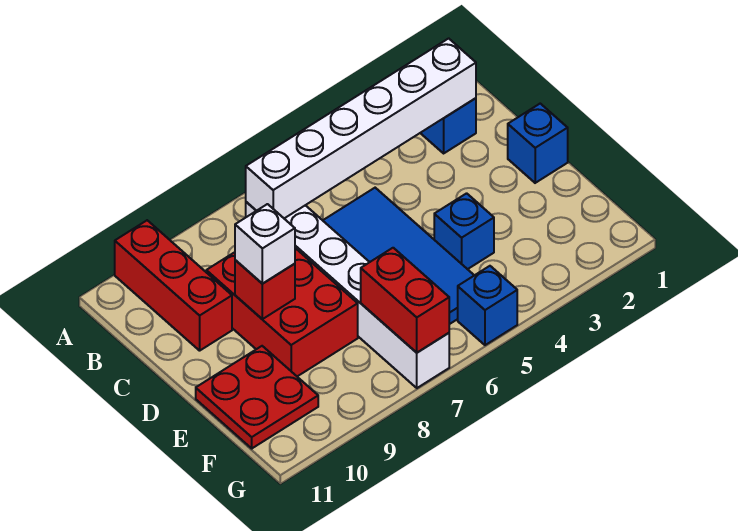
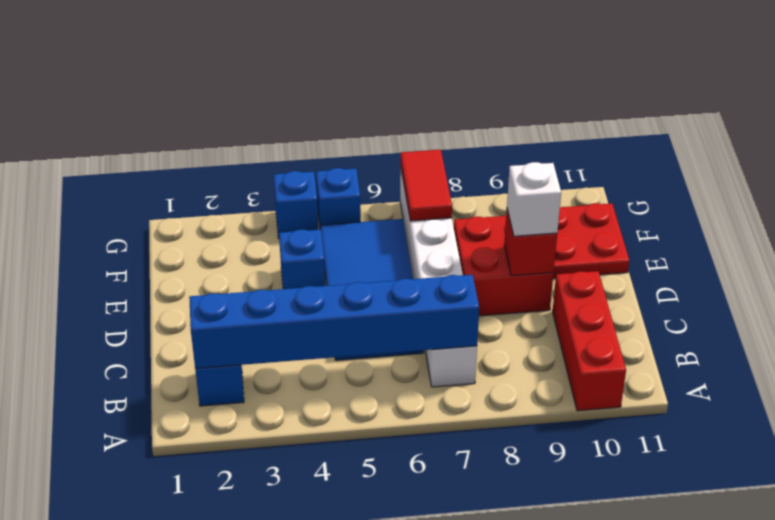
white 1x6 brick [246,38,476,218] -> blue 1x6 brick [189,275,479,368]
red 2x3 brick [206,248,358,376] -> red 2x2 brick [454,216,554,316]
blue 1x1 brick [508,104,568,183] -> blue 1x1 brick moved to [274,171,318,238]
red 1x2 brick [361,248,449,353] -> red 1x2 tile [401,150,452,221]

